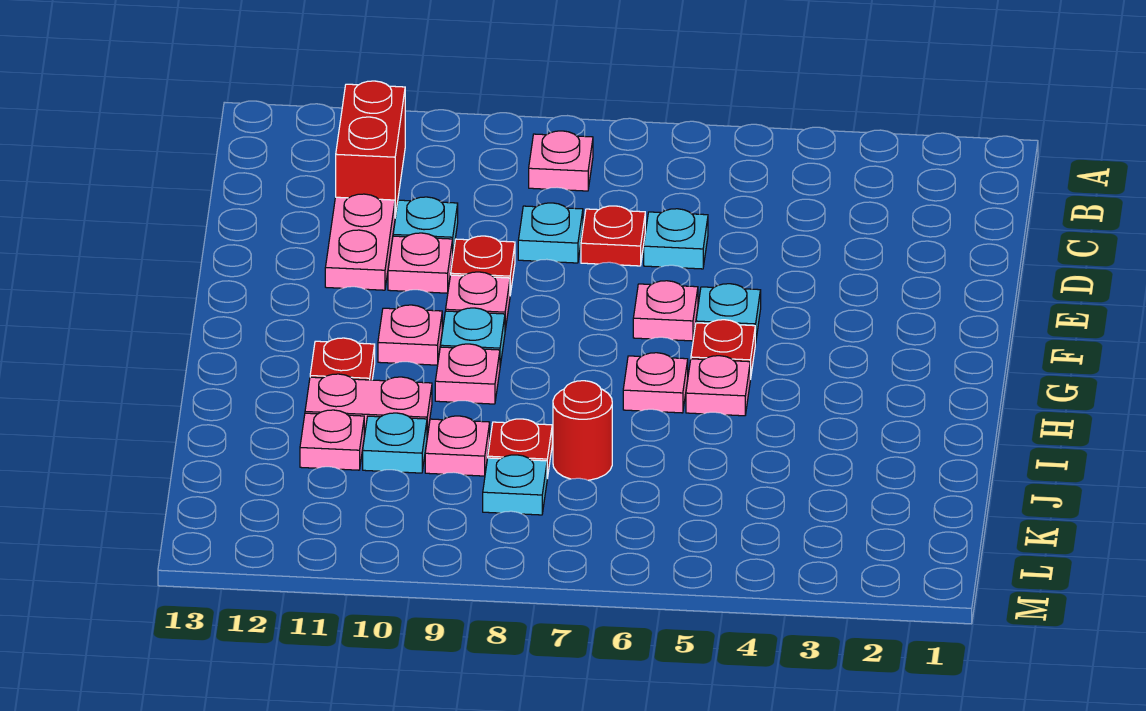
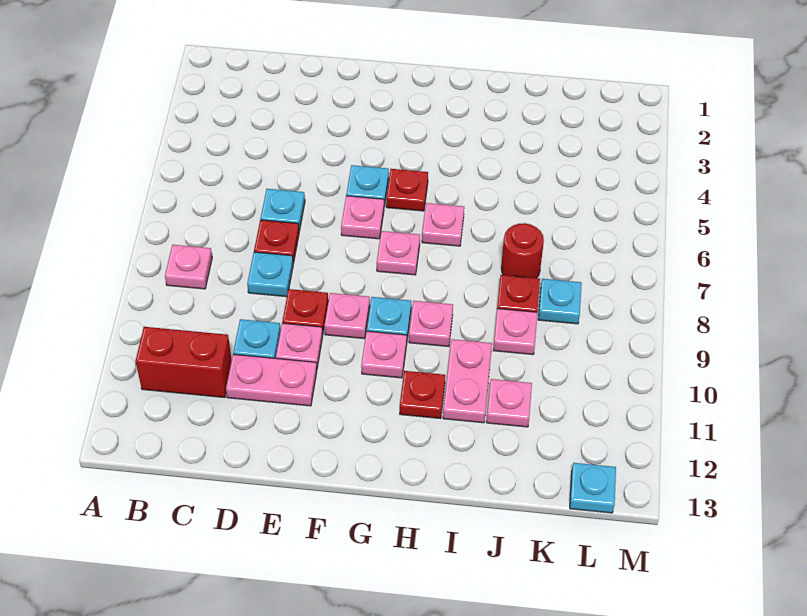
pink 1x1 plate [686,356,750,416] -> pink 1x1 plate moved to [377,231,420,275]
cyan 1x1 plate [363,413,427,473] -> cyan 1x1 plate moved to [570,463,616,513]

